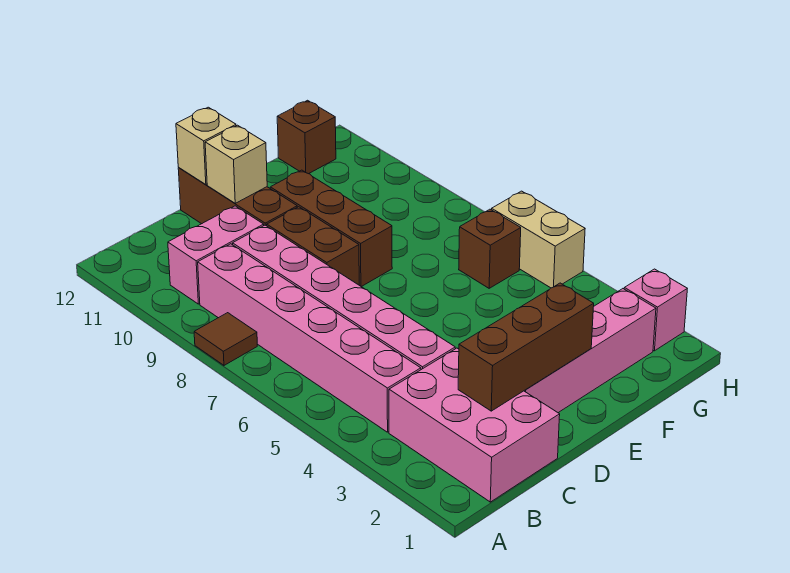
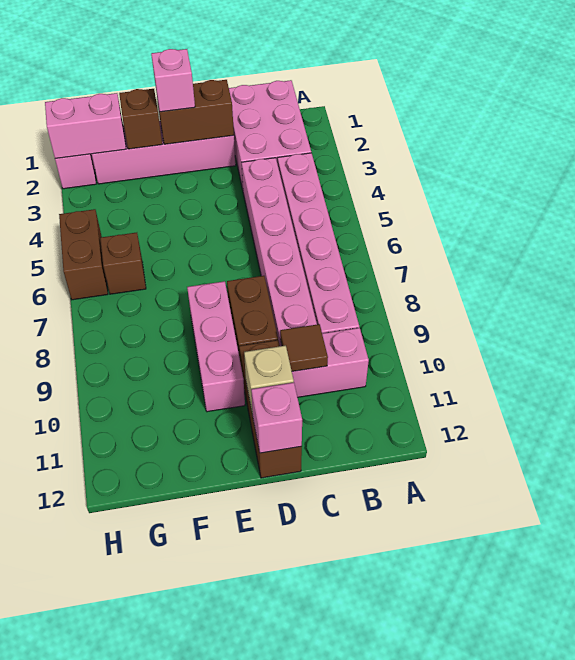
brown 1x1 tile [194,313,257,365] -> brown 1x1 tile moved to [280,324,328,371]
brown 1x3 brick [458,283,594,411] -> brown 1x2 brick [157,80,234,144]
tan 1x1 brick [176,107,236,185] -> pink 1x1 brick [251,382,302,453]
none -> pink 1x1 brick [151,49,195,112]
brown 1x3 brick [270,170,392,287] -> pink 1x3 brick [187,281,245,412]
none -> pink 1x2 brick [45,93,126,159]
brown 1x1 brick [277,100,336,174] -> brown 1x1 brick moved to [119,89,162,149]
tan 1x2 brick [492,191,585,288] -> brown 1x2 brick [59,209,108,300]

